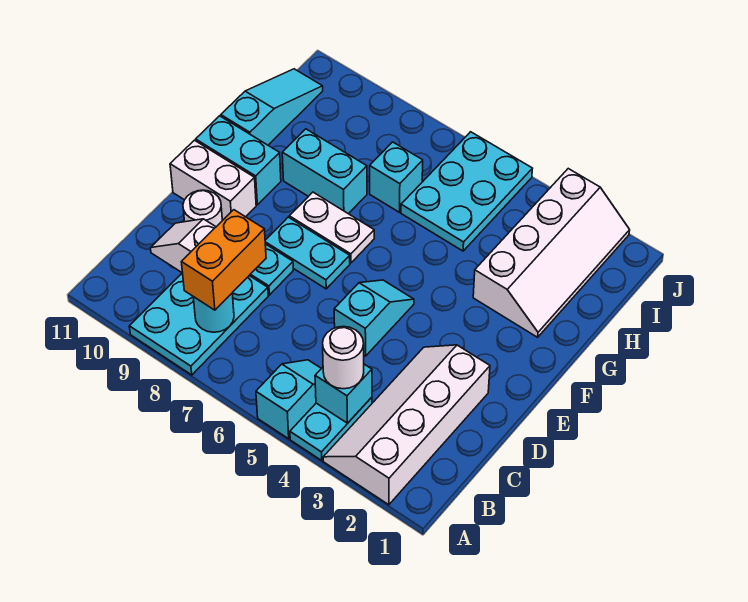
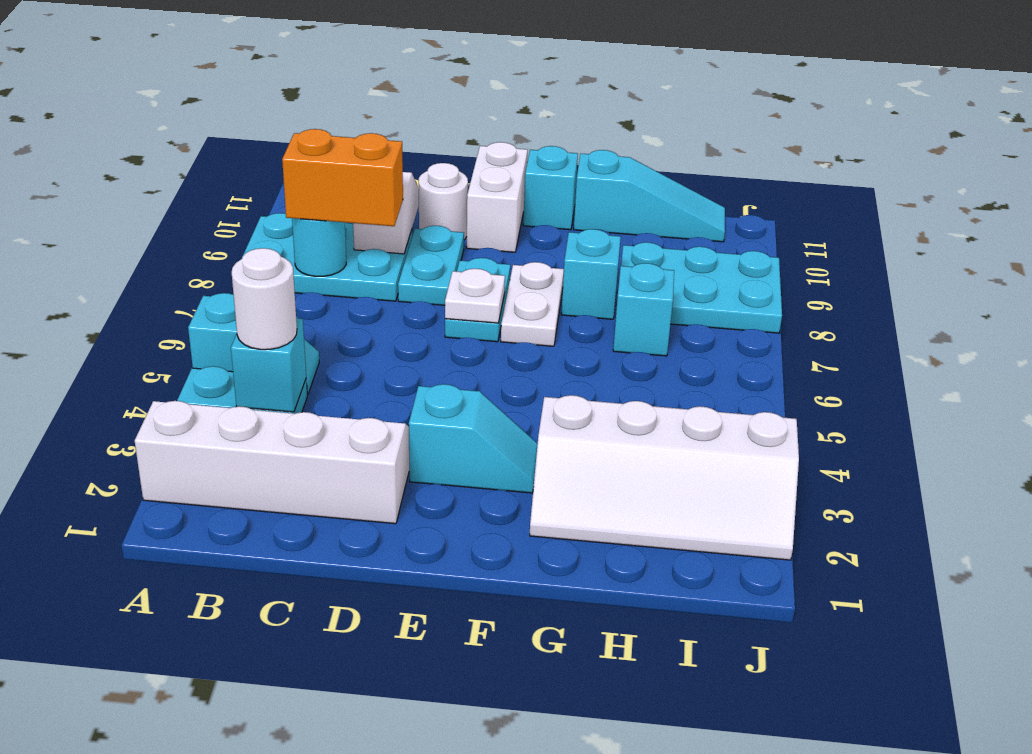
cyan 1x2 slope [334,280,414,356] -> cyan 1x2 slope moved to [409,384,538,493]
none -> white 1x1 plate [445,269,505,323]
cyan 1x2 brick [196,116,281,205] -> cyan 1x1 brick [523,146,578,230]
cyan 1x2 brick [282,129,367,214] -> cyan 1x1 brick [561,229,621,319]
cyan 2x3 plate [401,132,532,251] -> cyan 2x3 plate moved to [621,242,782,333]

